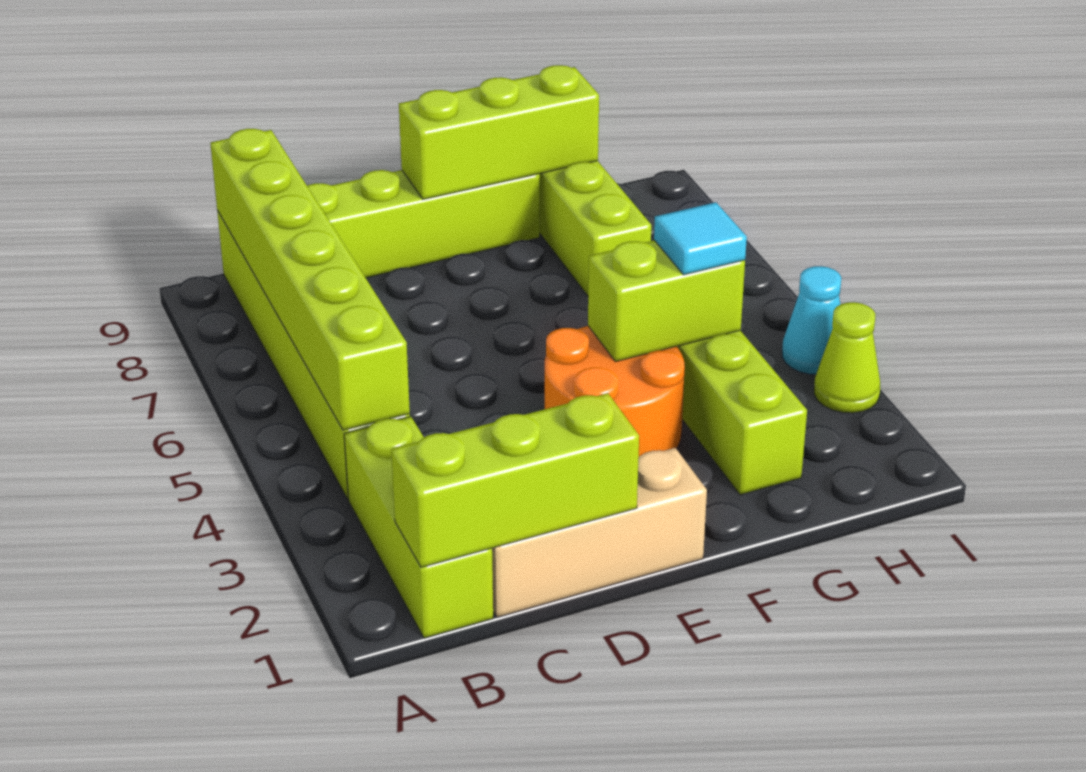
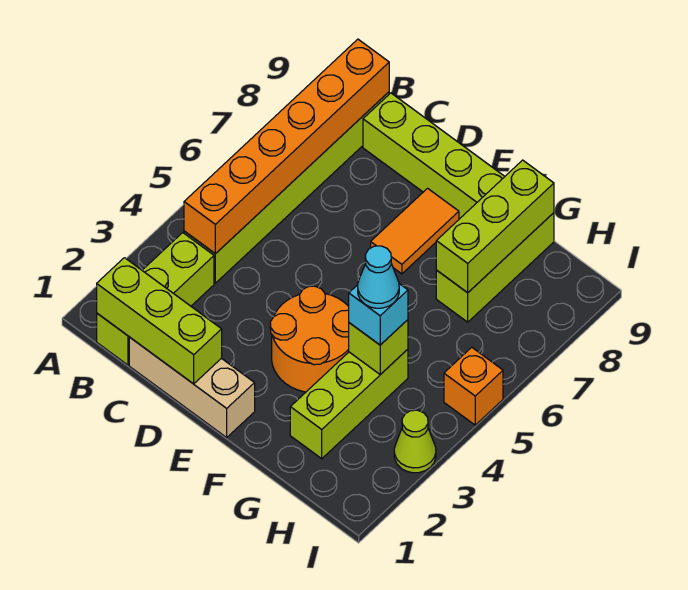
lime 1x6 brick [210,129,410,430] -> orange 1x6 brick [184,39,389,254]
none -> orange 1x2 tile [371,188,459,274]
lime 1x3 brick [399,65,599,199] -> lime 1x3 brick turned to [436,160,554,293]
lime 1x2 brick [588,240,745,362] -> lime 1x1 brick [349,320,408,374]
cyan 1x1 tile [654,202,747,275] -> cyan 1x1 brick [349,284,408,345]
cyan 1x1 cone [782,266,841,375] -> cyan 1x1 cone moved to [358,246,399,308]
none -> orange 1x1 brick [444,347,503,425]

